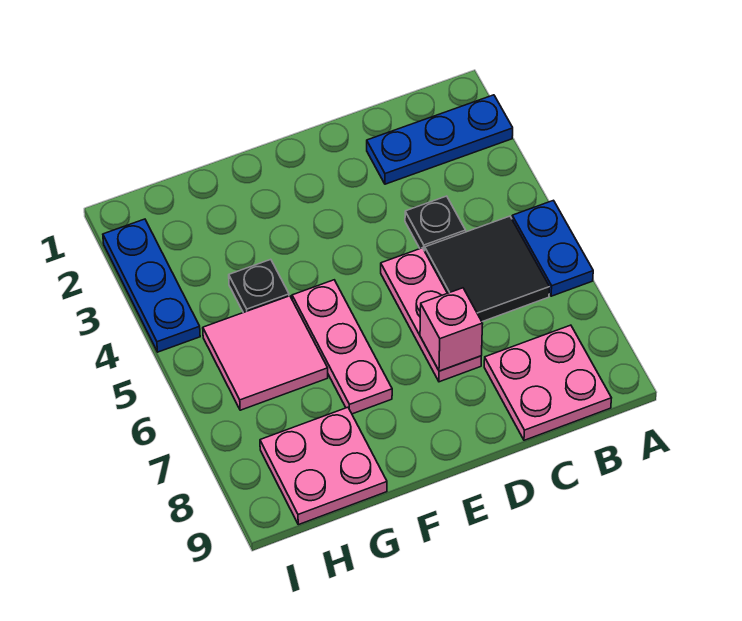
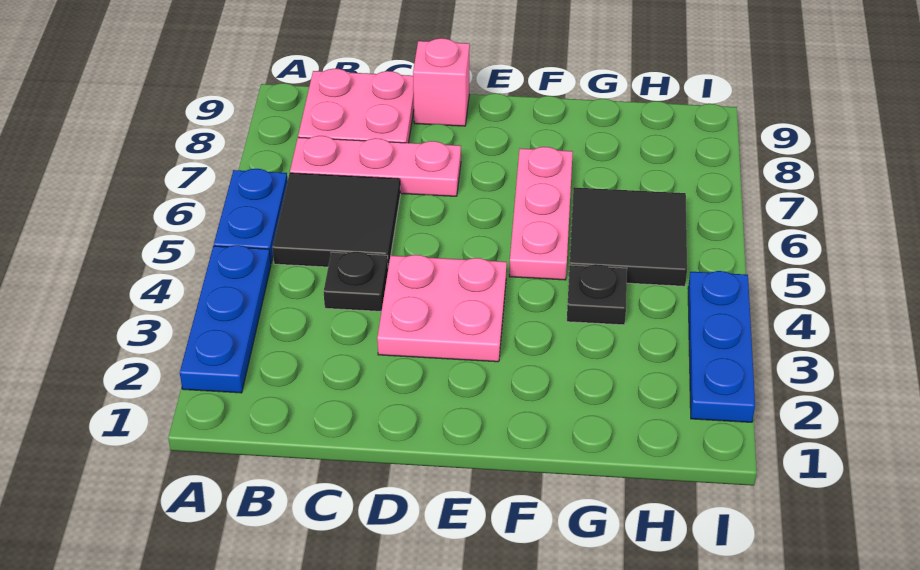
blue 1x3 plate [367,95,513,184] -> blue 1x3 plate turned to [180,245,271,393]
pink 1x3 plate [381,248,481,382] -> pink 1x3 plate turned to [290,136,461,196]
pink 1x1 brick [420,288,483,371] -> pink 1x1 brick moved to [413,38,470,126]
pink 2x2 tile [203,296,328,410] -> black 2x2 tile [569,187,687,286]
pink 2x2 plate [260,407,387,525] -> pink 2x2 plate moved to [377,255,507,362]

